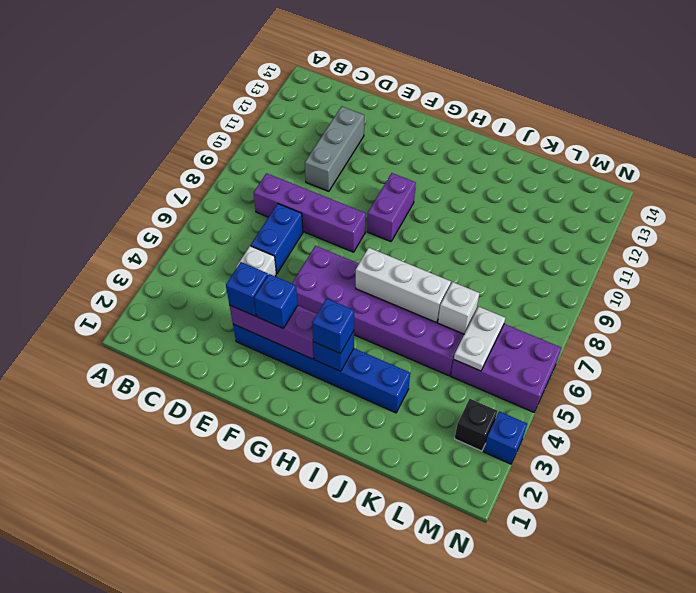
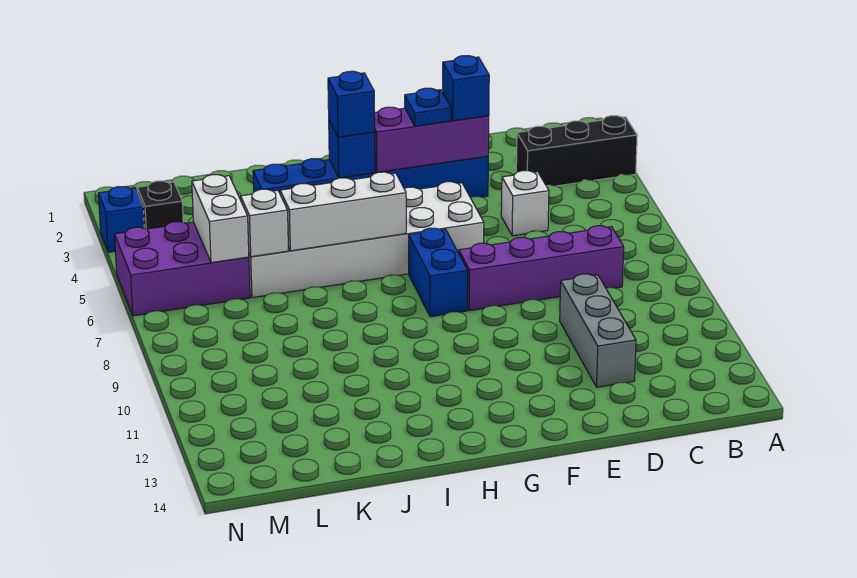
none -> black 1x3 brick [516,116,637,186]
blue 1x2 brick [251,204,303,274] -> blue 1x2 brick moved to [409,228,468,317]
blue 1x1 brick [254,274,298,328] -> blue 1x1 plate [405,88,451,126]
purple 2x6 brick [292,246,464,376] -> white 2x6 brick [249,182,484,298]
purple 1x2 brick [367,173,416,242] -> none
white 1x2 plate [454,307,505,371] -> white 1x2 brick [192,175,249,263]

